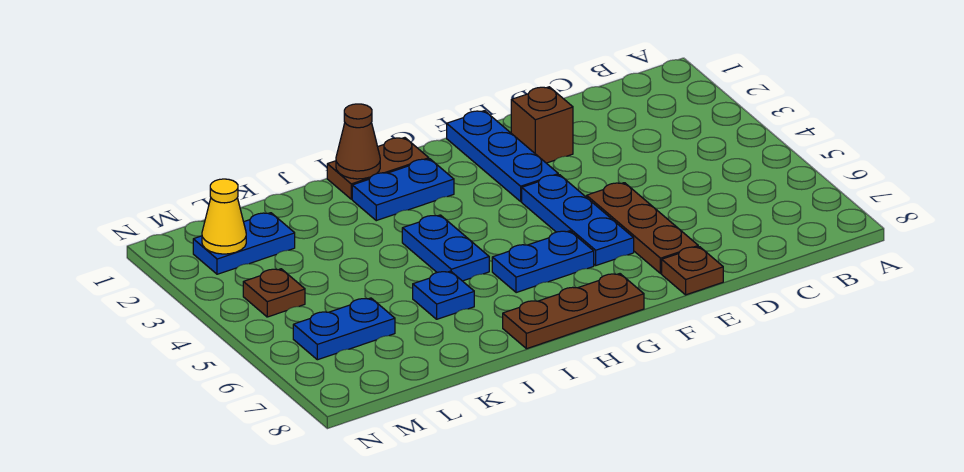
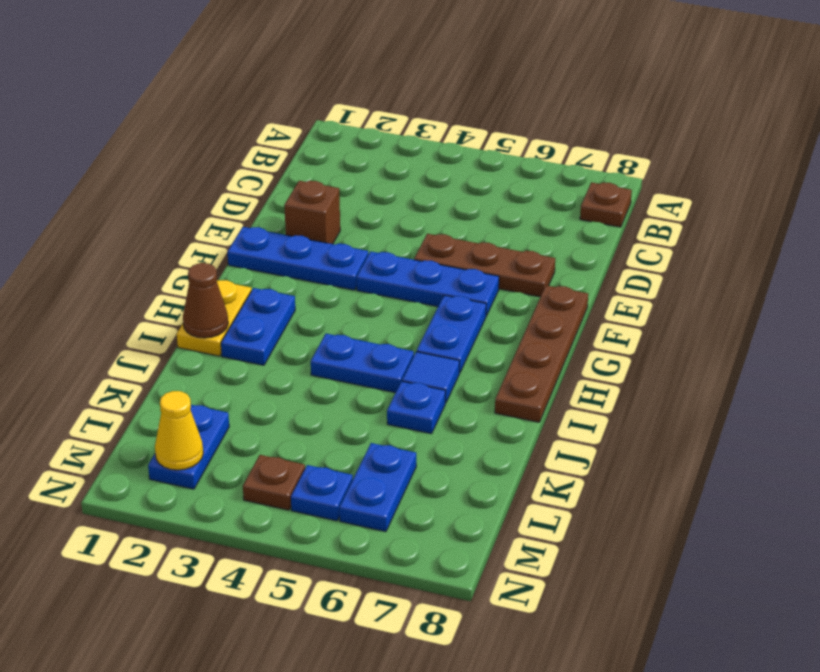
brown 1x1 plate [662,247,723,295] -> brown 1x1 plate moved to [580,182,632,227]
brown 1x3 plate [503,274,644,349] -> brown 1x4 plate [495,285,588,422]
brown 1x2 plate [327,138,429,199] -> yellow 1x2 plate [177,280,251,356]
none -> blue 1x1 tile [402,352,459,403]
none -> blue 1x1 plate [291,465,353,521]

